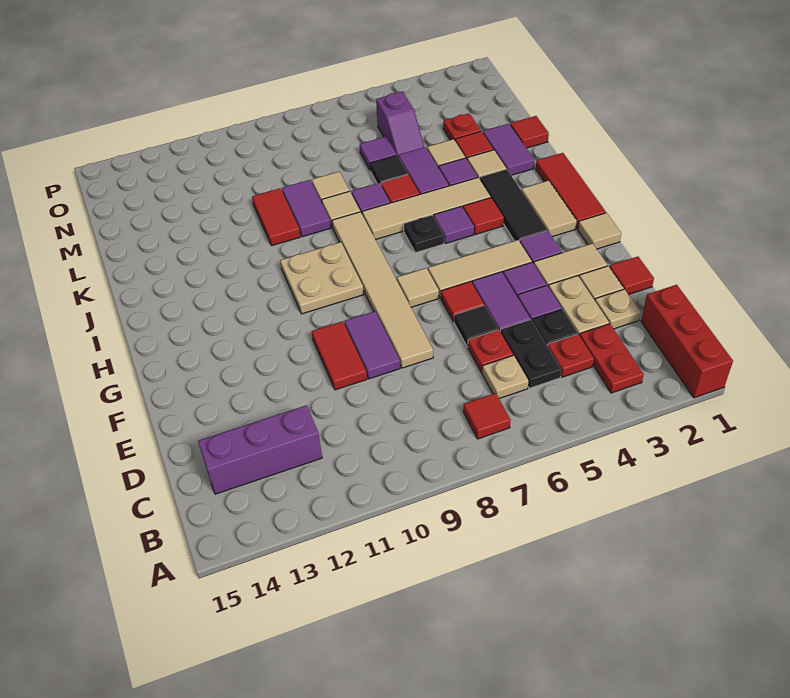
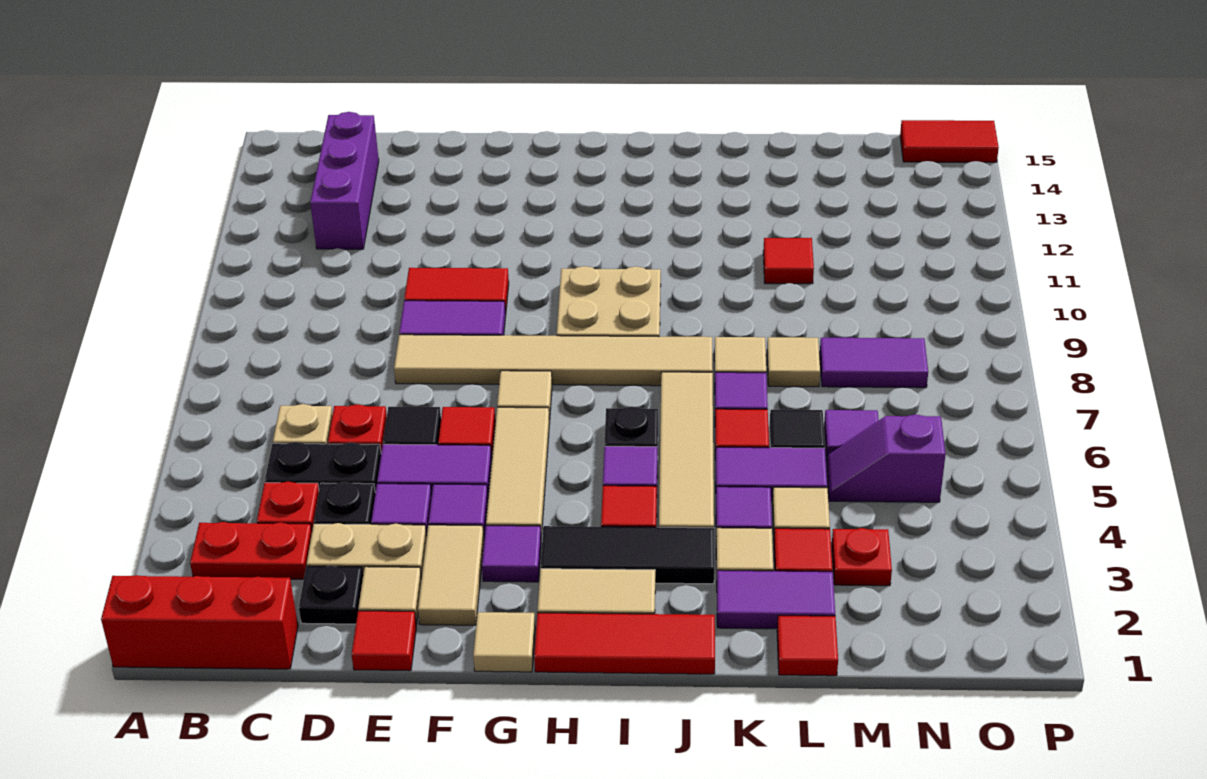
red 1x1 tile [463,393,511,439] -> red 1x1 tile moved to [763,238,814,284]
tan 1x1 plate [595,289,640,329] -> black 1x1 plate [299,566,363,624]
purple 1x2 tile [282,180,331,237] -> purple 1x2 tile moved to [820,338,928,388]
red 1x2 tile [252,188,300,246] -> red 1x2 tile moved to [900,120,999,162]

